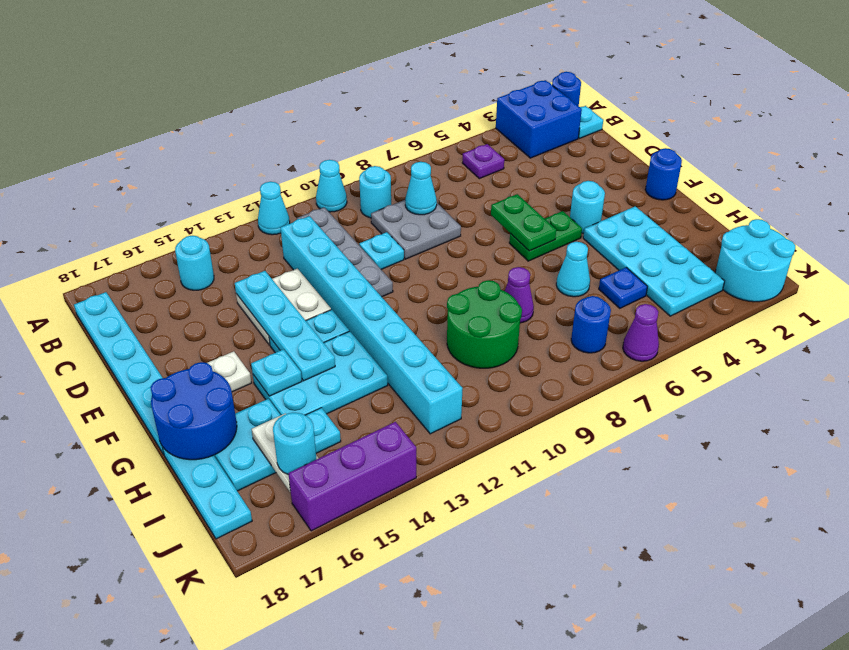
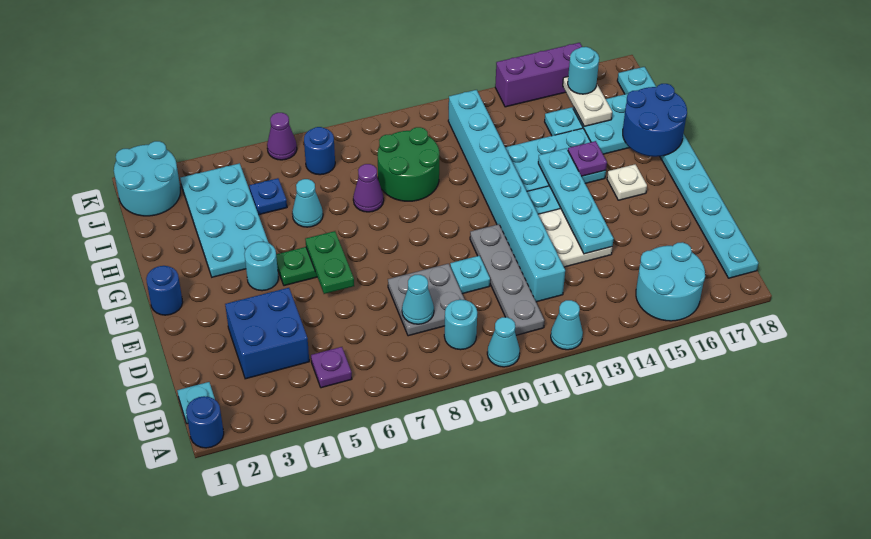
blue 2x2 brick [496,80,582,158] -> blue 2x2 brick moved to [225,288,309,379]
cyan 1x1 round brick [175,236,214,290] -> cyan 2x2 round brick [636,242,705,321]
cyan 1x1 plate [251,349,302,396] -> purple 1x1 plate [568,141,607,176]

